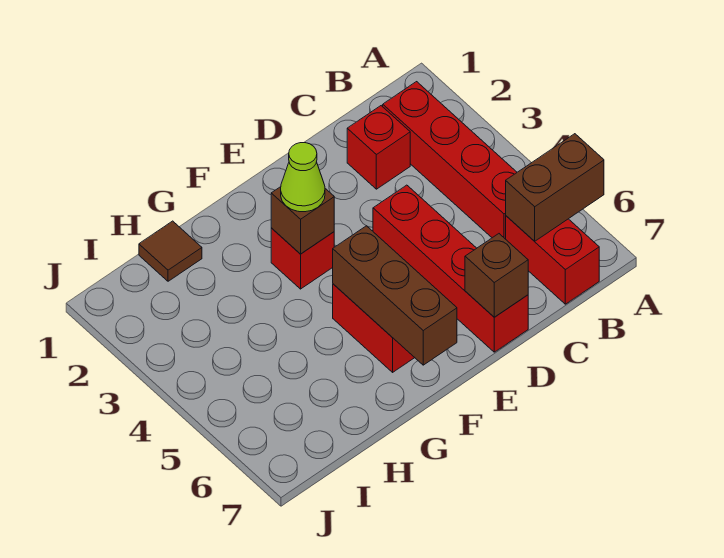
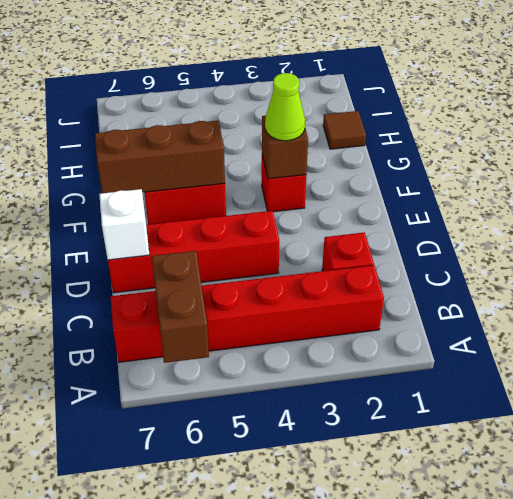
brown 1x1 brick [465,234,528,317] -> white 1x1 brick [99,189,149,260]

